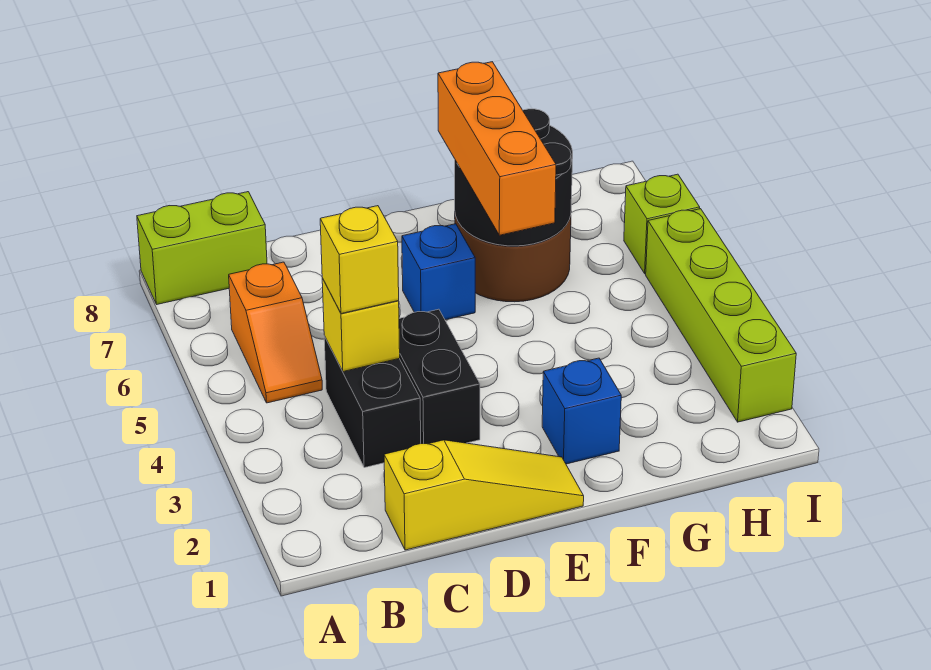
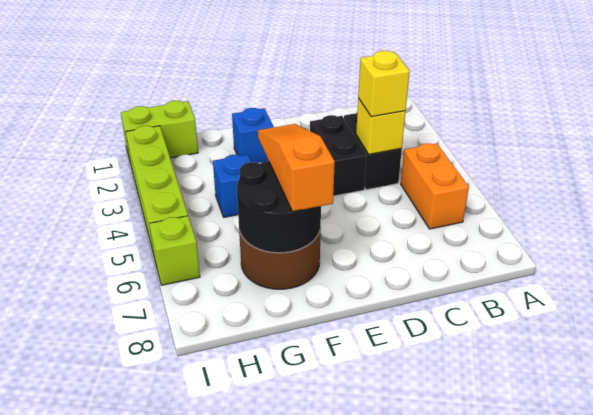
lime 1x2 brick [137,192,267,304] -> lime 1x2 brick moved to [121,101,198,160]
orange 1x2 slope [229,262,322,403] -> orange 1x2 brick [401,143,469,229]
yellow 1x3 slope [384,440,584,550] -> none
blue 1x1 brick [402,224,475,320] -> blue 1x1 brick moved to [213,154,251,217]
orange 1x3 brick [438,62,556,235] -> orange 1x3 slope [258,124,335,212]

